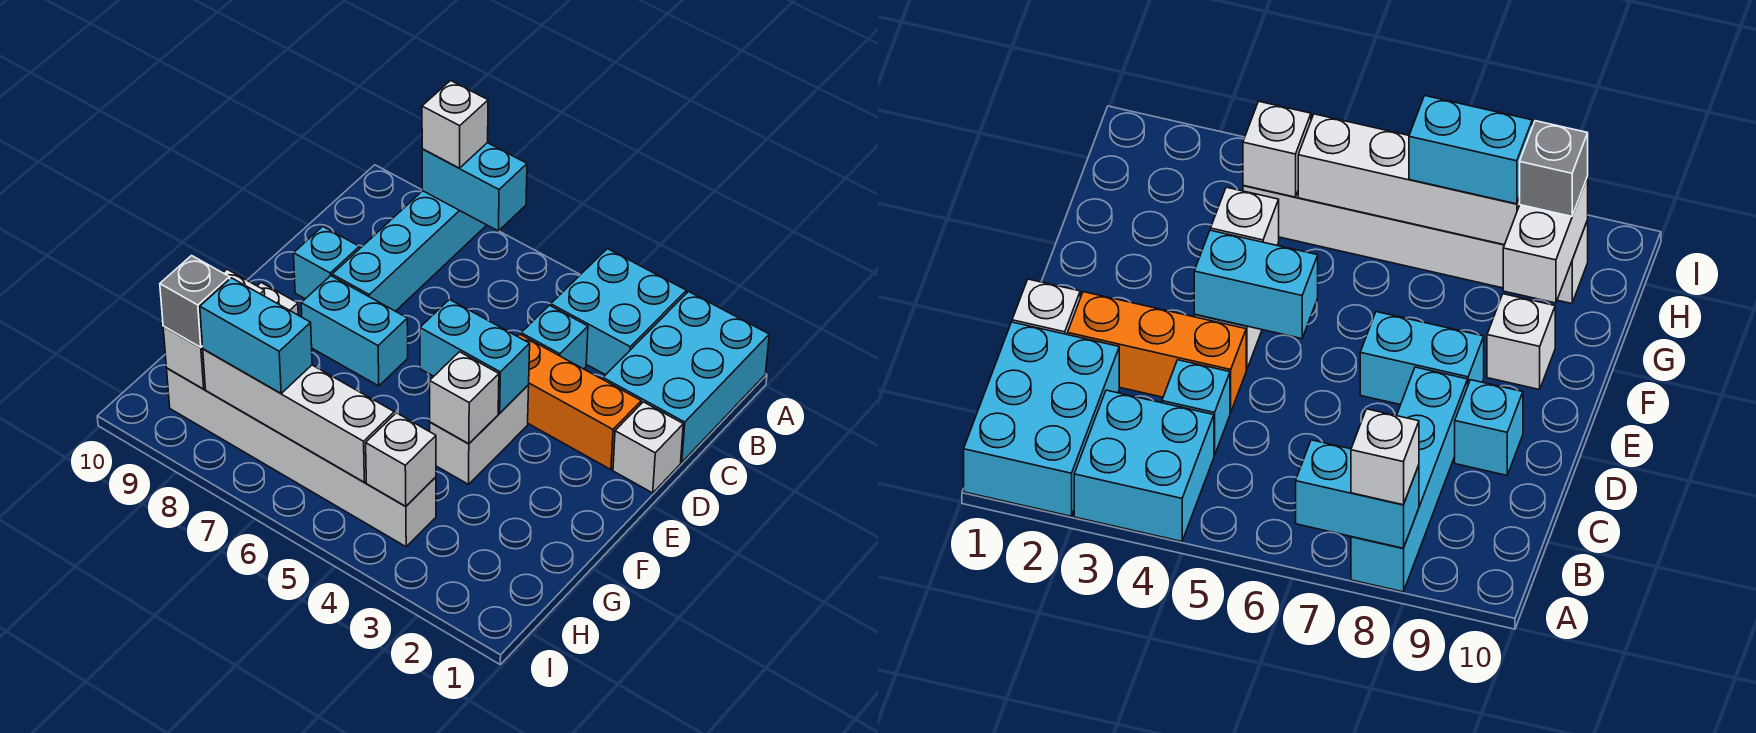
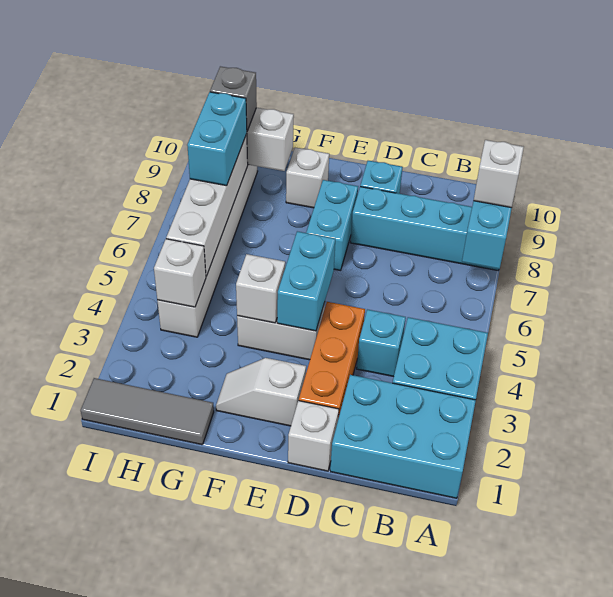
none -> white 1x2 slope [216,358,306,426]
none -> grey 1x3 tile [81,378,214,445]

